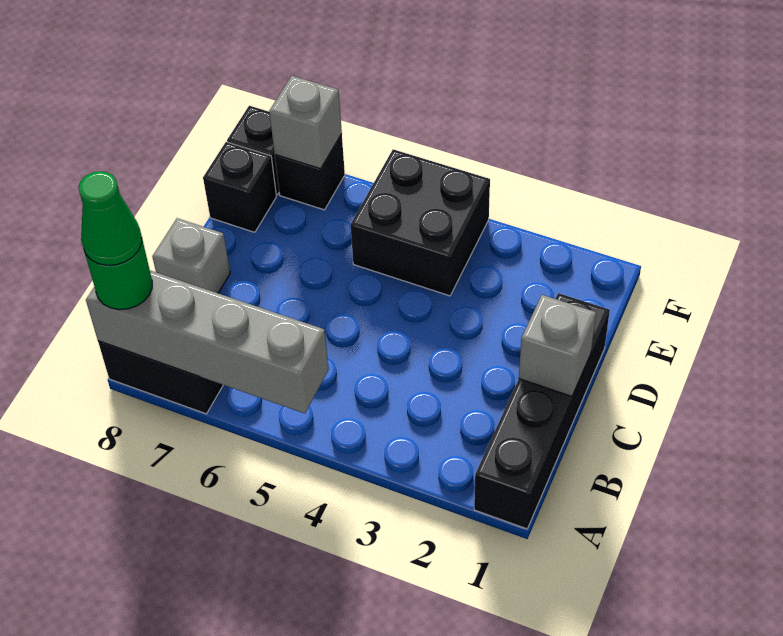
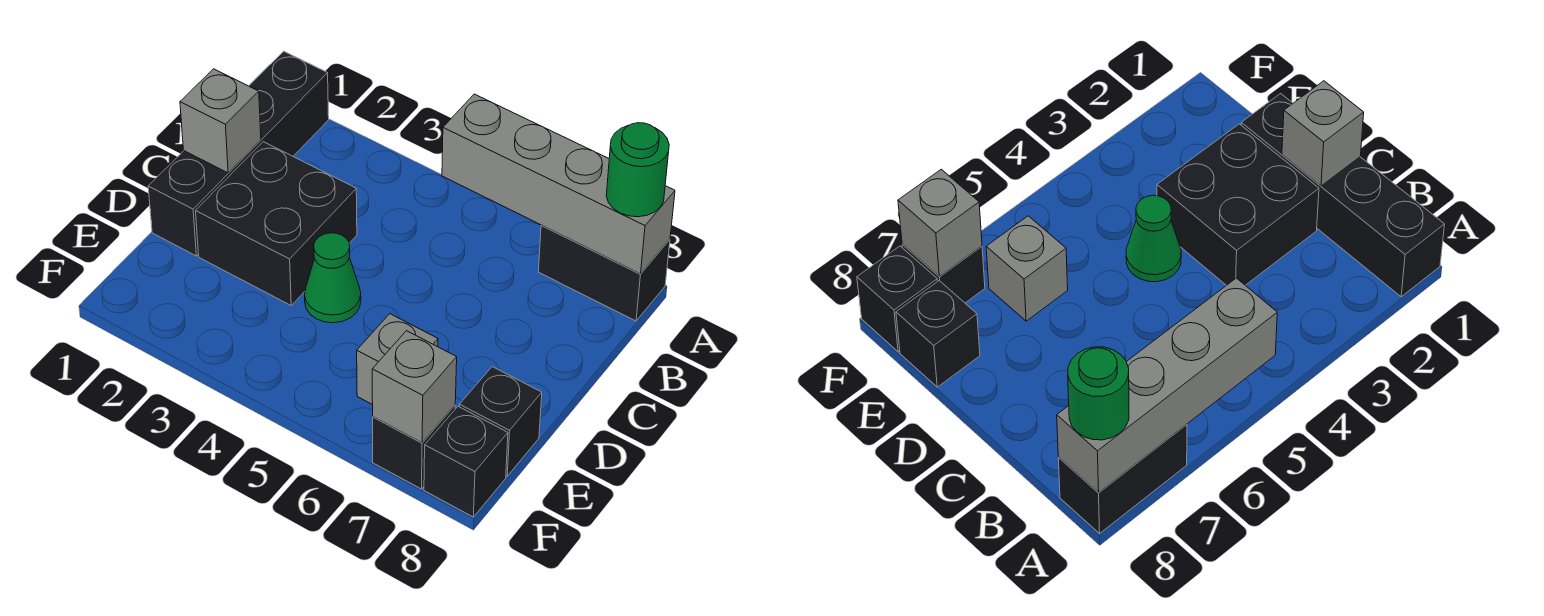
green 1x1 cone [79,171,142,265] -> green 1x1 cone moved to [305,233,361,323]
grey 1x1 brick [152,218,230,293] -> grey 1x1 brick moved to [357,314,438,405]
black 2x2 brick [351,149,490,296] -> black 2x2 brick moved to [196,142,357,305]

